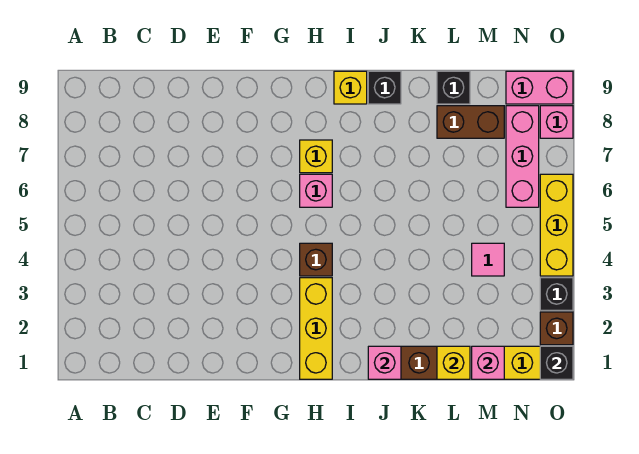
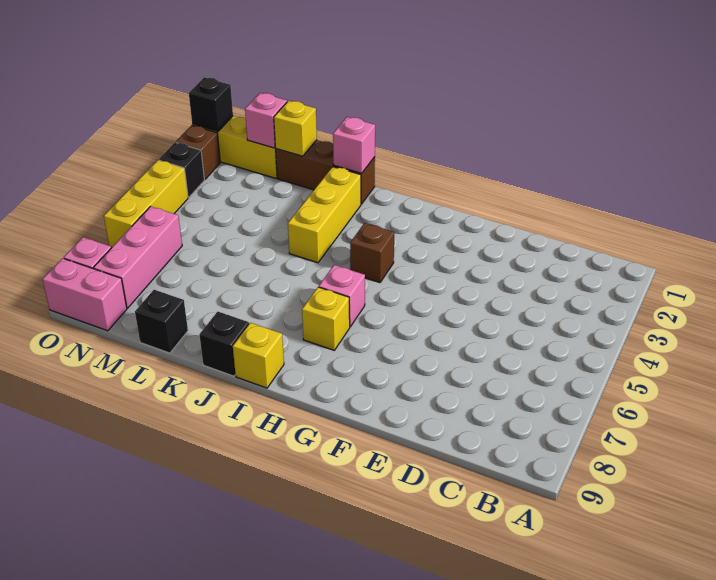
yellow 1x3 brick [300,278,332,379] -> yellow 1x3 brick moved to [288,167,361,263]
brown 1x2 brick [437,106,504,138] -> none
pink 1x1 tile [472,243,504,276] -> none

